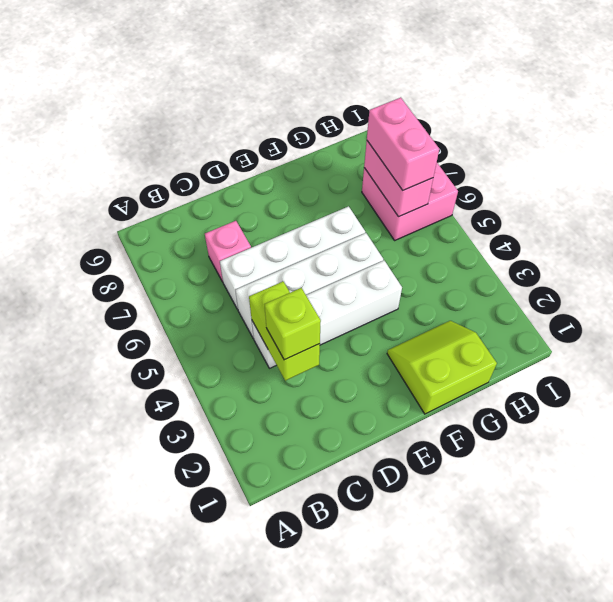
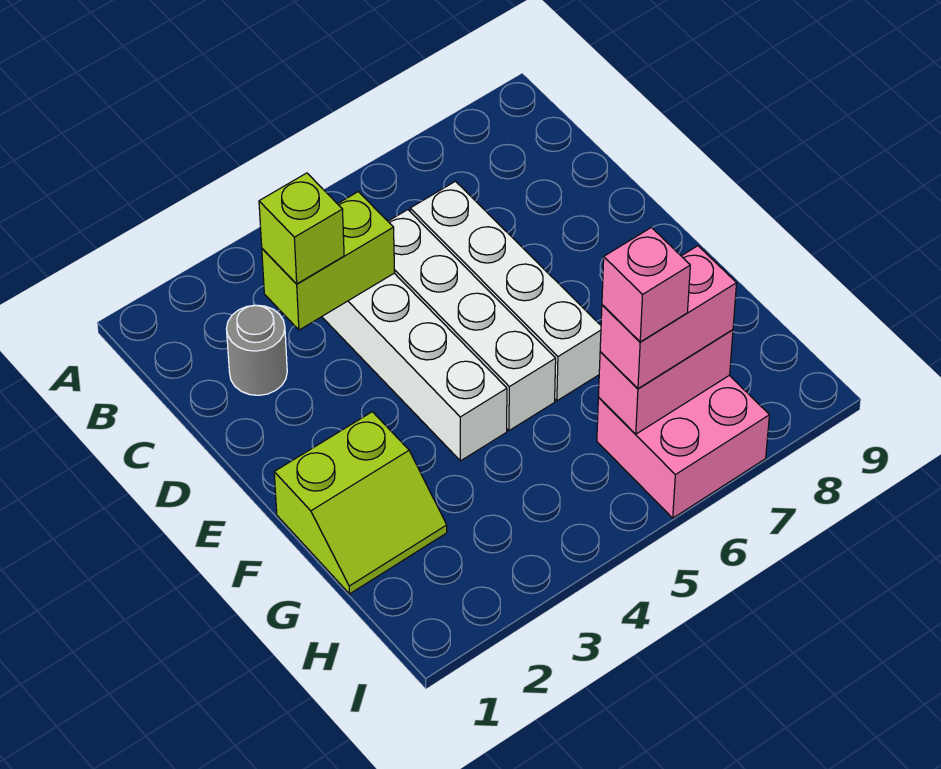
none -> grey 1x1 round brick [227,305,287,395]
pink 1x1 brick [205,221,251,282] -> pink 1x1 brick moved to [602,228,690,342]
lime 2x2 slope [387,321,497,414] -> lime 2x2 slope turned to [274,412,447,594]

